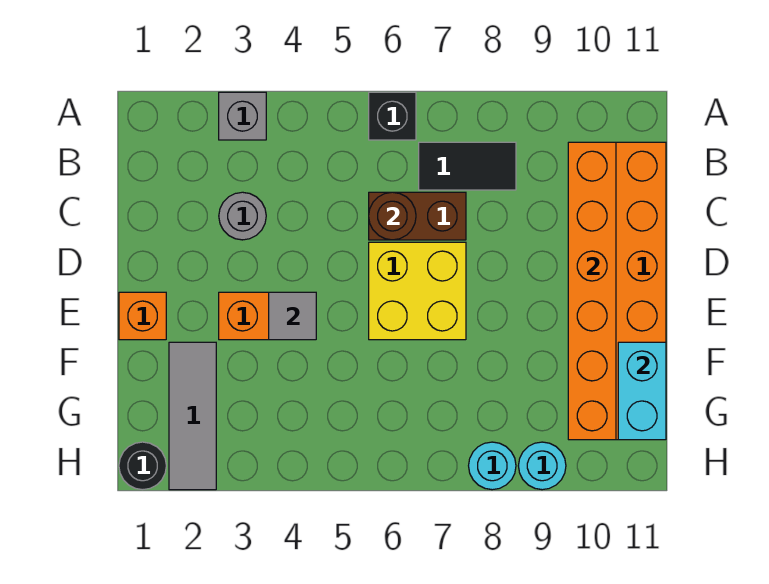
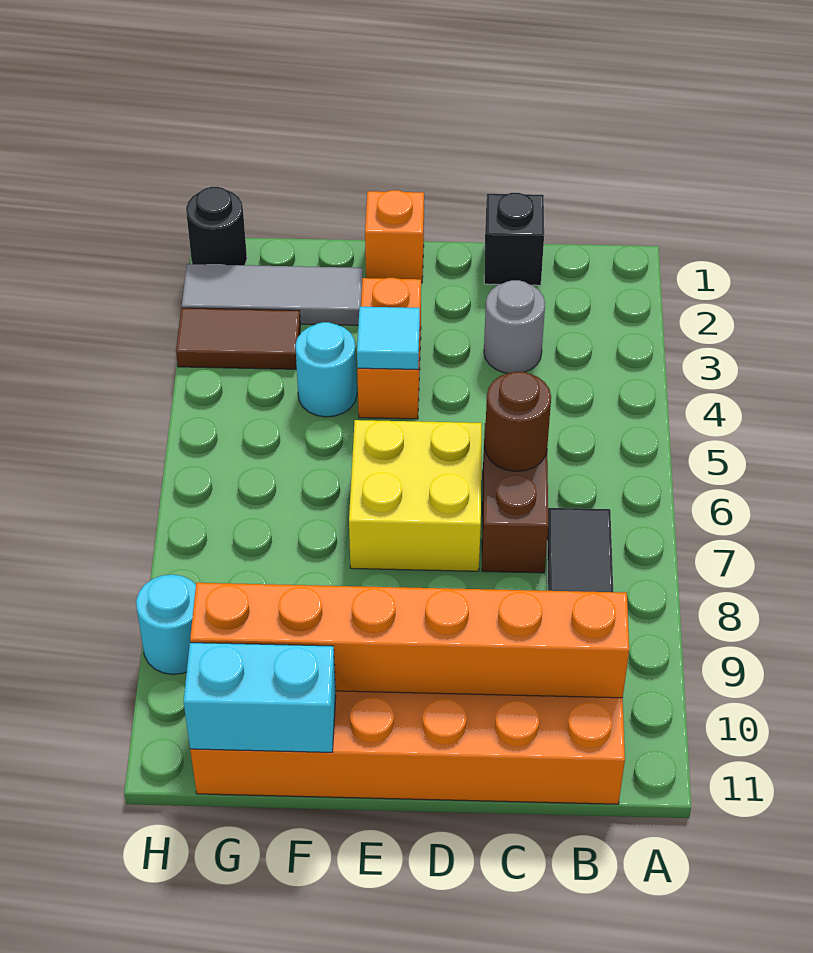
grey 1x1 brick [219,92,266,140] -> none
black 1x1 brick [369,92,416,140] -> black 1x1 brick moved to [484,193,544,285]
grey 1x1 tile [269,292,316,340] -> cyan 1x1 tile [357,307,420,369]
none -> brown 1x2 tile [176,308,300,369]
cyan 1x1 round brick [469,442,516,490] -> cyan 1x1 round brick moved to [295,322,357,417]

